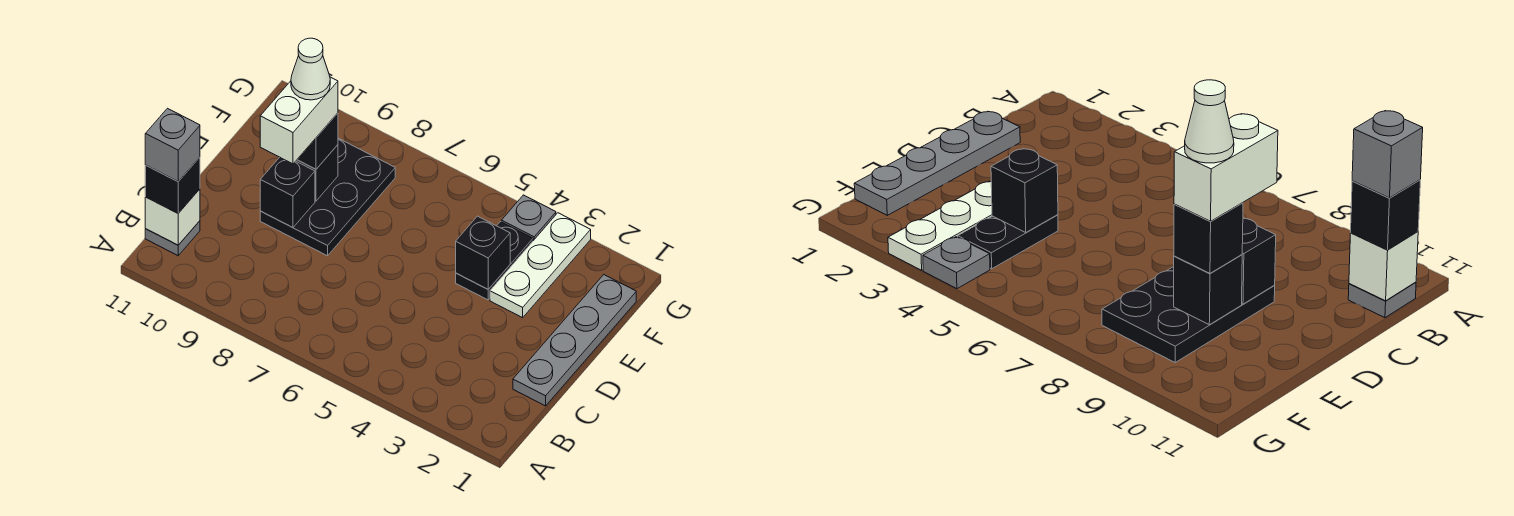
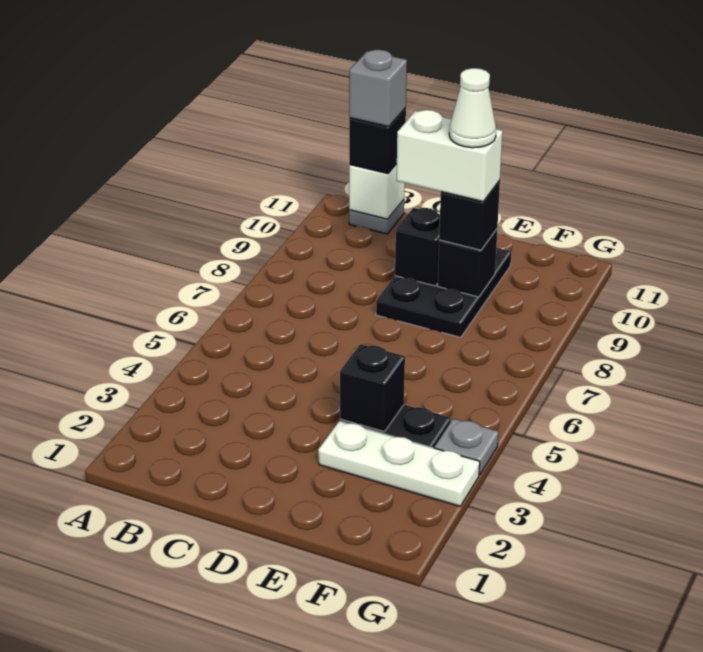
grey 1x4 plate [513,275,636,406] -> none
black 2x3 plate [260,138,395,256] -> black 2x3 plate turned to [376,248,511,337]

